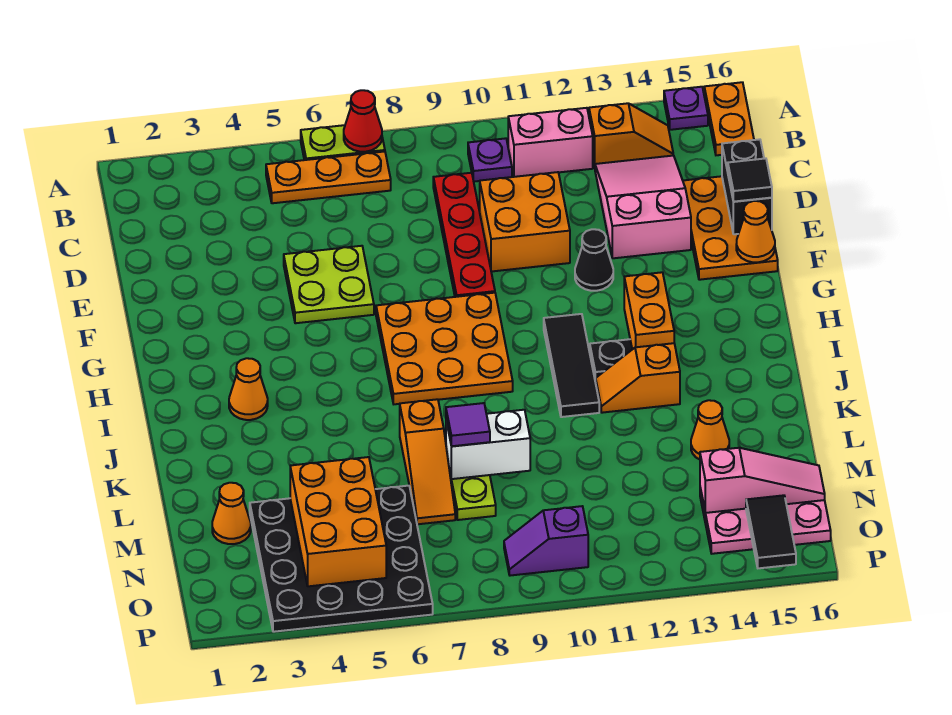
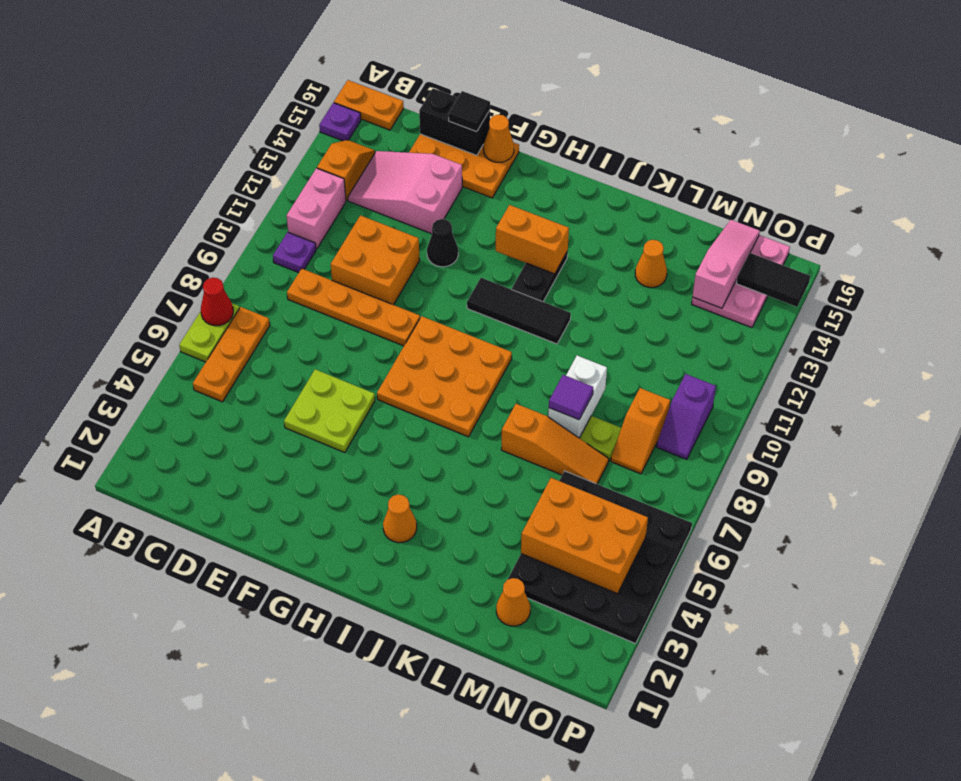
red 1x4 plate [433,173,495,297] -> orange 1x4 plate [287,269,420,346]
orange 1x2 slope [595,343,680,413] -> orange 1x2 slope moved to [611,388,670,474]

